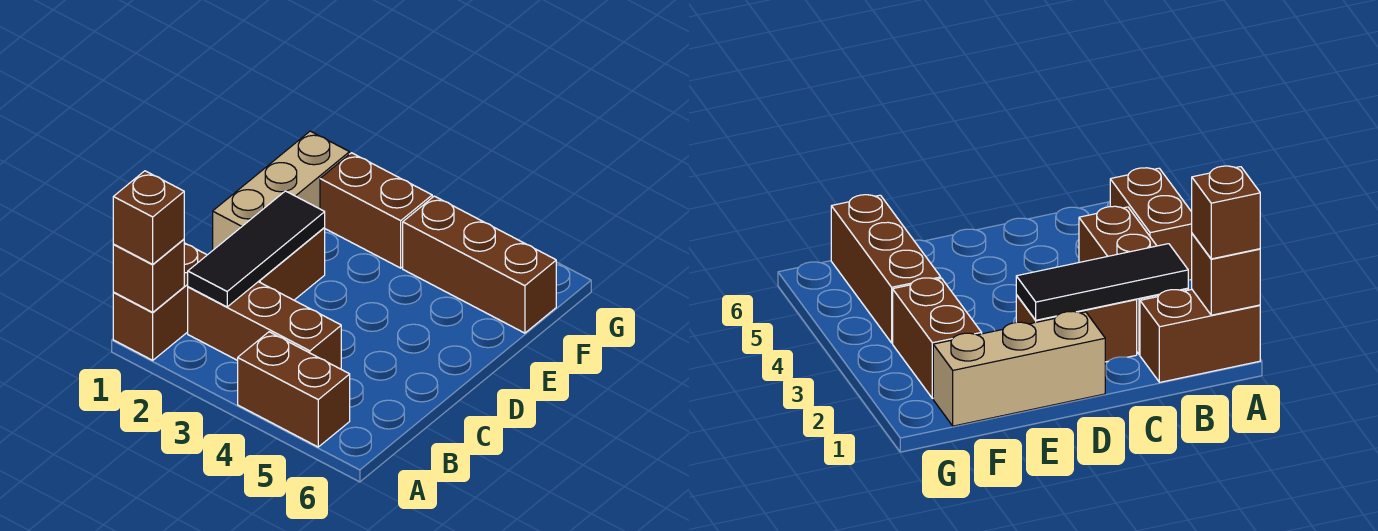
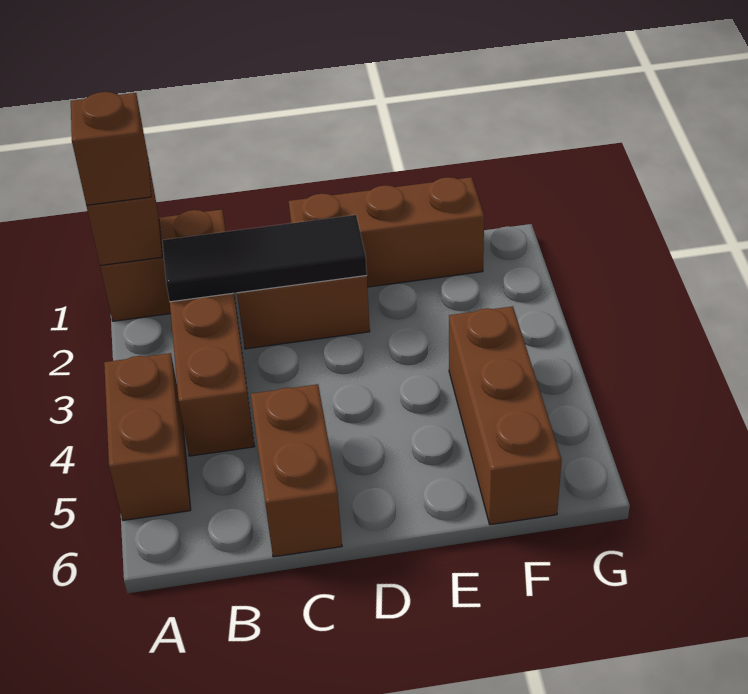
tan 1x3 brick [213,131,349,250] -> brown 1x3 brick [289,177,484,287]
brown 1x2 brick [320,153,432,268] -> brown 1x2 brick moved to [251,384,342,557]

